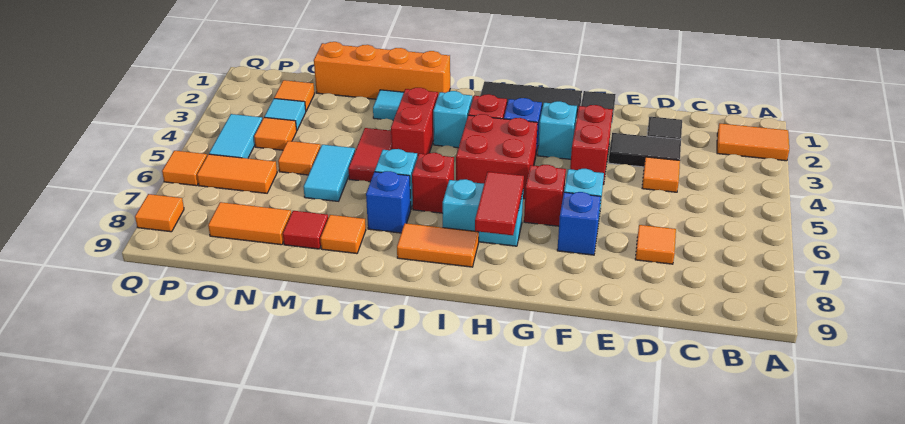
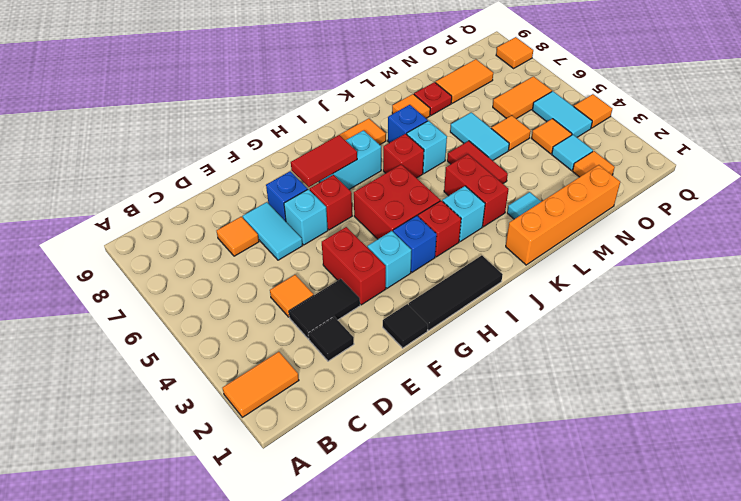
none -> cyan 1x2 tile [243,202,303,260]
red 1x2 tile [475,172,524,235] -> red 1x2 tile turned to [291,135,357,187]
red 1x1 tile [283,211,328,249] -> red 1x1 plate [414,82,452,115]
orange 1x1 tile [162,151,207,186] -> orange 1x1 tile moved to [574,94,612,128]

